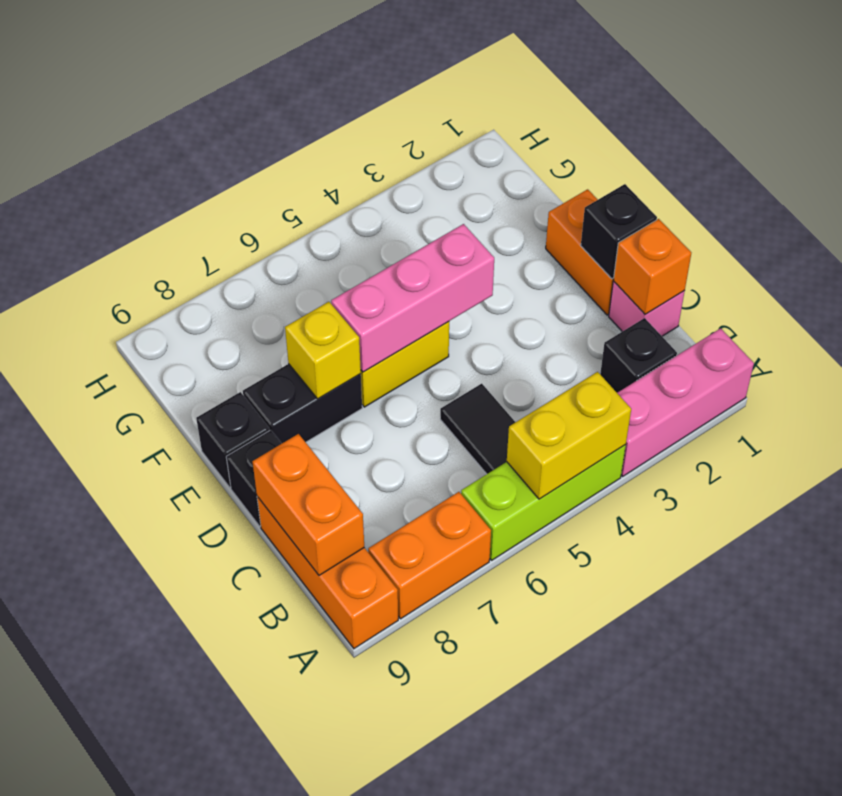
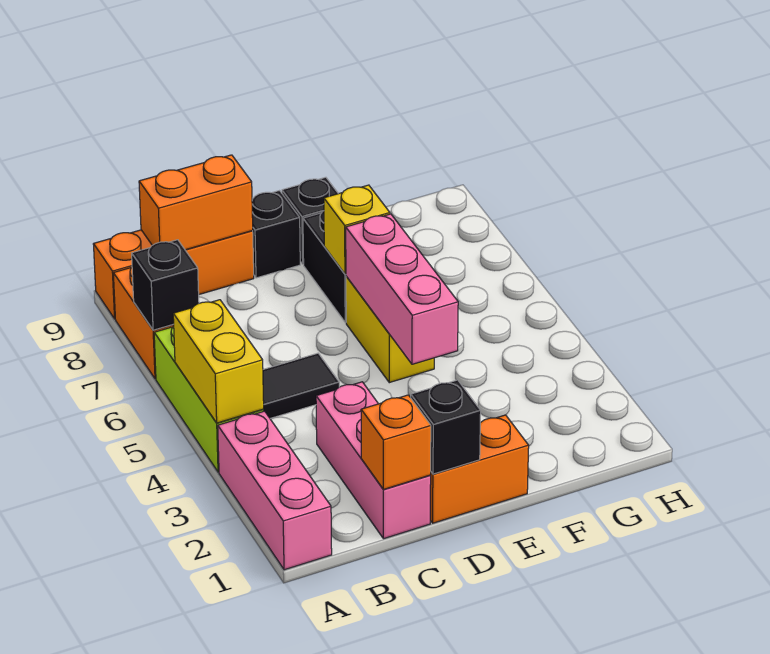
black 1x1 brick [600,318,677,393] -> black 1x1 brick moved to [132,240,199,330]
pink 1x1 brick [609,281,685,336] -> pink 1x3 brick [316,382,431,539]

